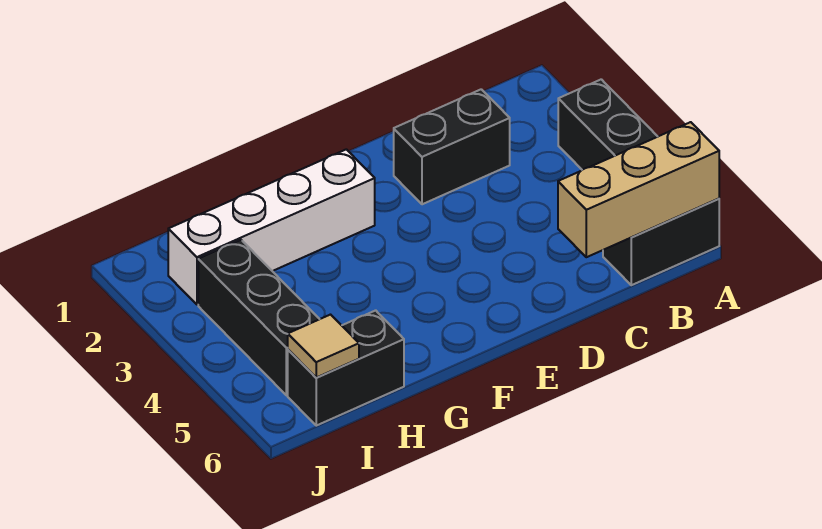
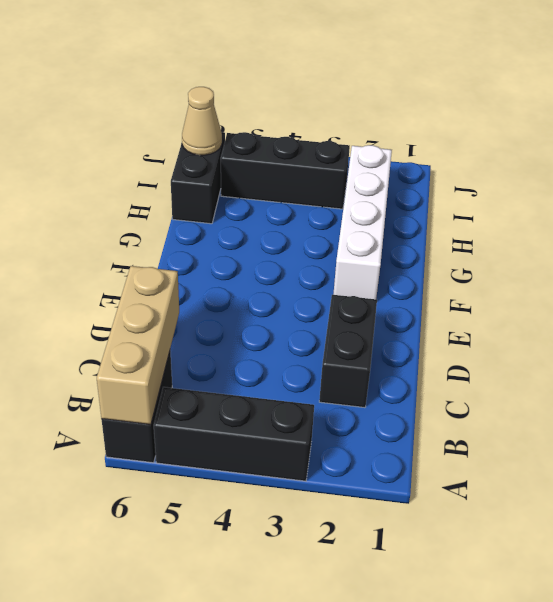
tan 1x1 tile [288,315,359,378] -> tan 1x1 cone [182,87,222,155]

